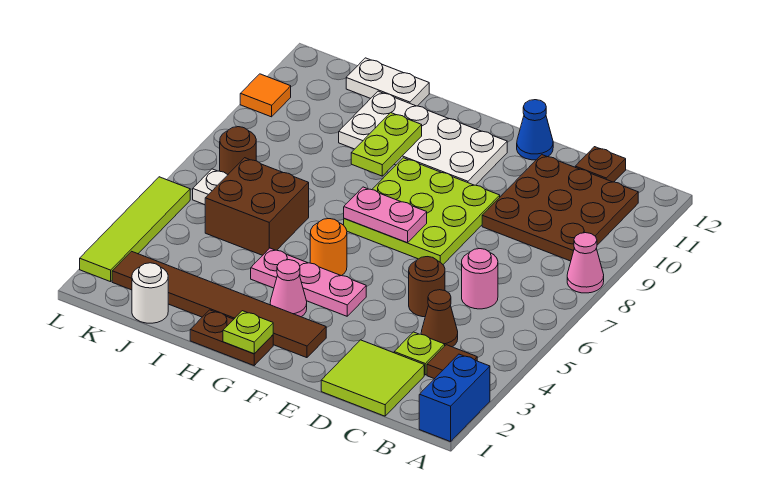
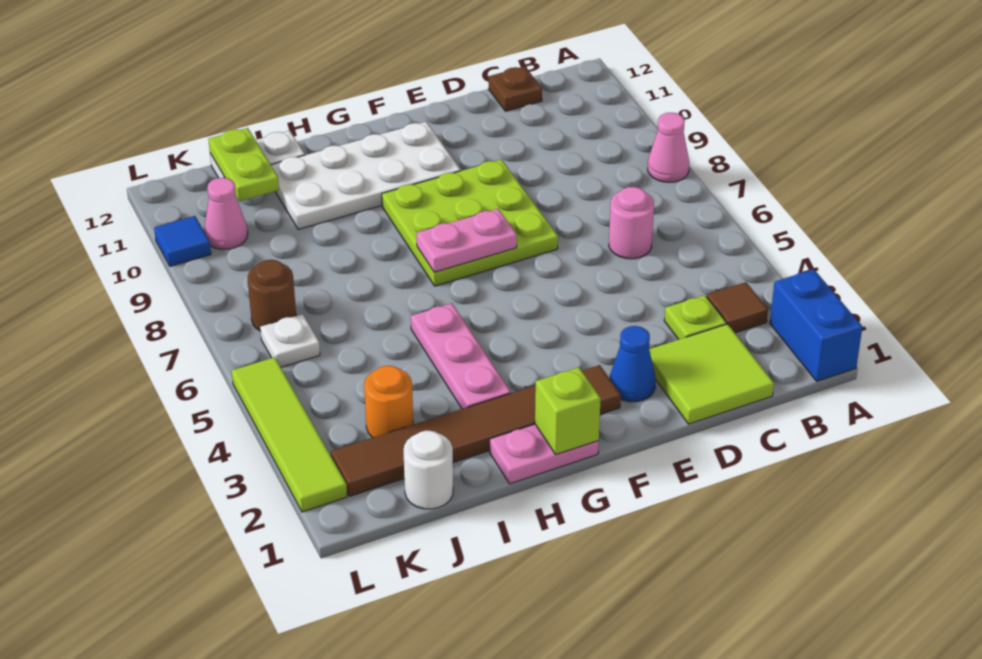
brown 3x3 plate [482,155,638,261] -> none
brown 1x1 cone [421,290,458,347] -> none
brown 1x1 round brick [409,257,445,317] -> none
blue 1x1 cone [517,100,553,160] -> blue 1x1 cone moved to [610,326,656,402]
pink 1x3 plate [251,248,366,316] -> pink 1x3 plate turned to [411,303,511,409]
brown 1x2 plate [190,310,273,365] -> pink 1x2 plate [490,424,599,484]
lime 1x1 plate [223,311,273,354] -> lime 1x1 brick [535,367,601,454]
pink 1x1 cone [270,260,307,317] -> pink 1x1 cone moved to [204,178,248,249]
orange 1x1 round brick [310,219,347,276] -> orange 1x1 round brick moved to [364,366,413,438]
lime 1x2 plate [351,113,422,176] -> lime 1x2 plate moved to [208,128,279,201]
brown 2x2 brick [205,158,309,255] -> none
orange 1x1 tile [240,74,291,117] -> blue 1x1 tile [154,216,211,266]

